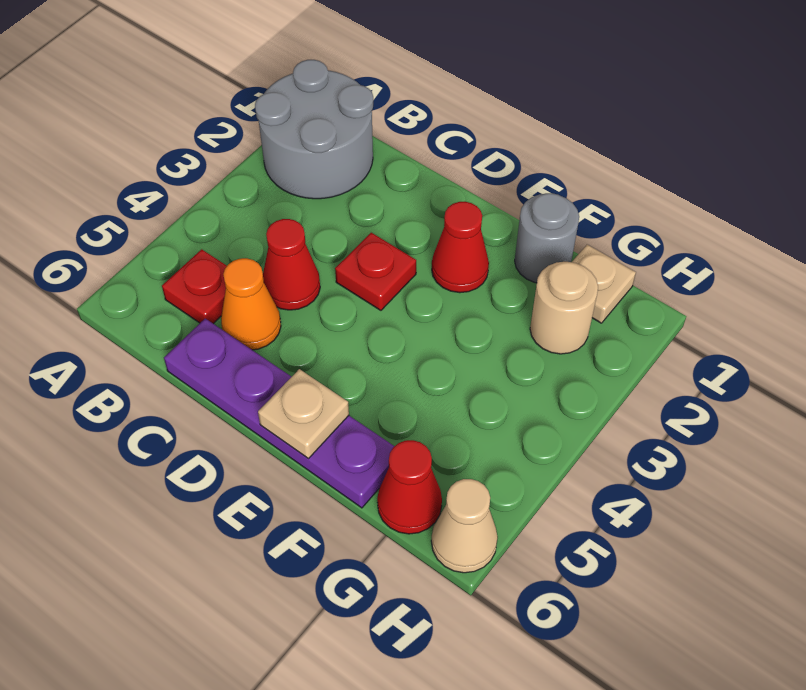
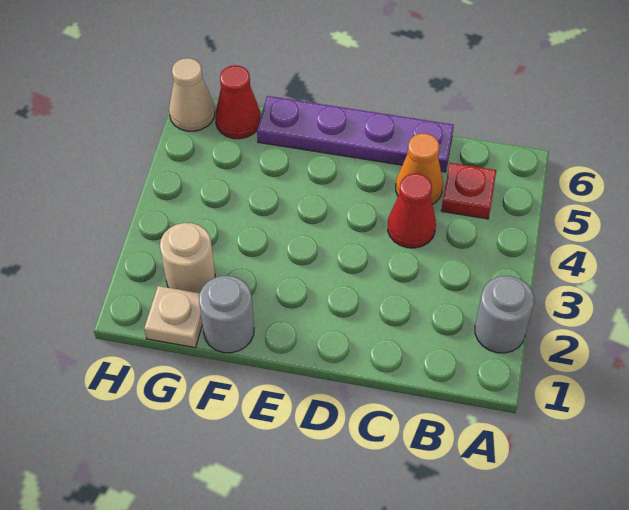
grey 2x2 round brick [255,60,373,199] -> grey 1x1 round brick [475,276,535,353]
red 1x1 plate [335,233,416,310] -> none
red 1x1 cone [432,202,489,293] -> none
tan 1x1 plate [258,369,349,459] -> none

